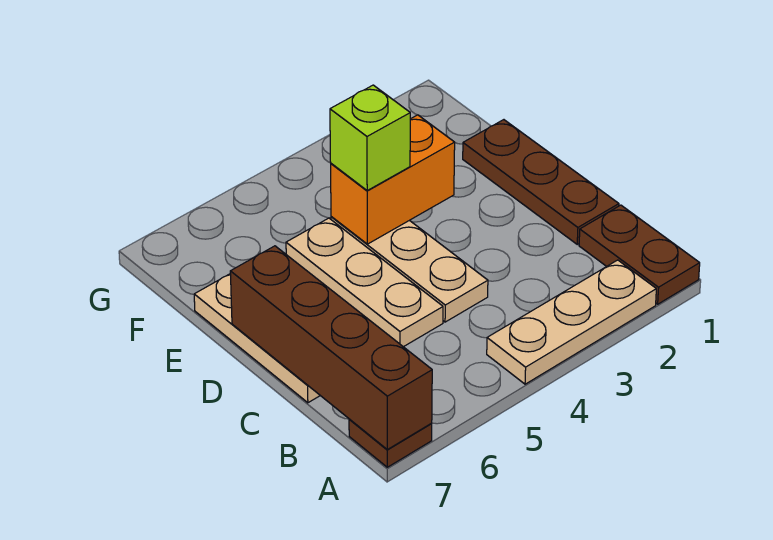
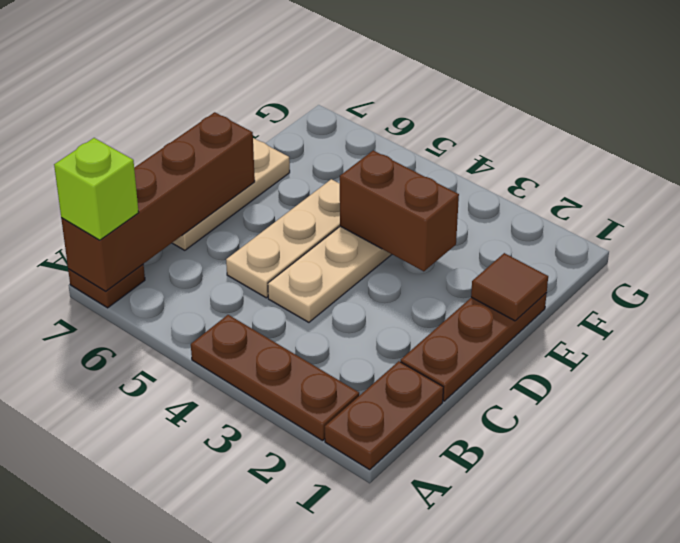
tan 1x3 plate [487,260,656,384] -> brown 1x3 plate [191,315,359,441]
none -> brown 1x1 tile [471,253,548,321]
orange 1x2 brick [331,115,455,244] -> brown 1x2 brick [340,151,459,271]
lime 1x1 brick [330,85,410,190] -> lime 1x1 brick moved to [54,138,139,240]

